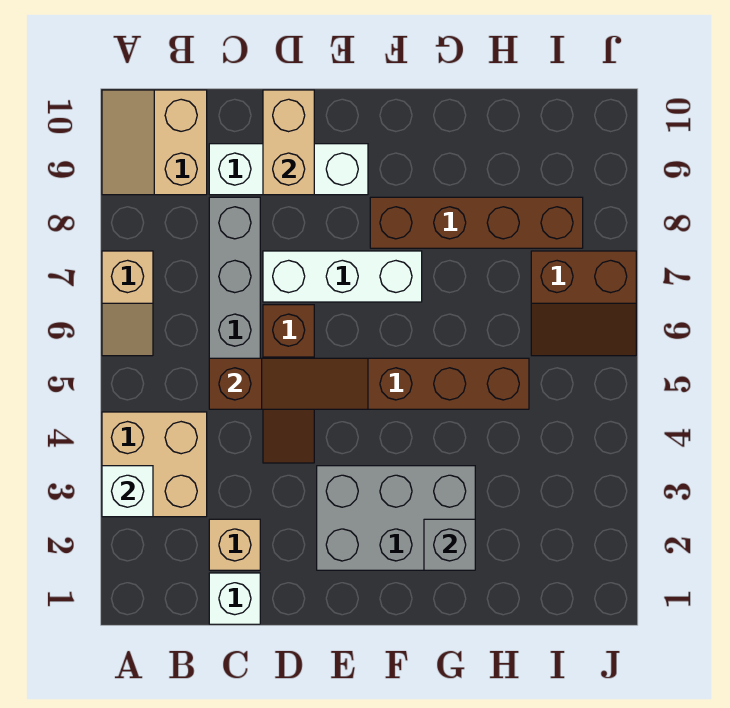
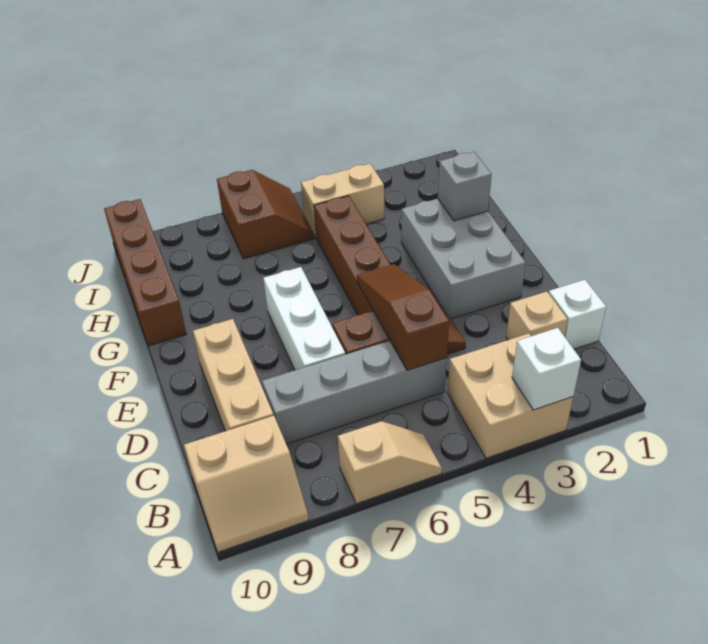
white 1x3 brick [209,144,368,195] -> tan 1x3 brick [193,319,274,431]
tan 1x2 brick [263,90,314,195] -> tan 1x2 brick moved to [301,164,384,238]
brown 1x4 brick [370,197,583,248] -> brown 1x4 brick moved to [104,199,186,346]

